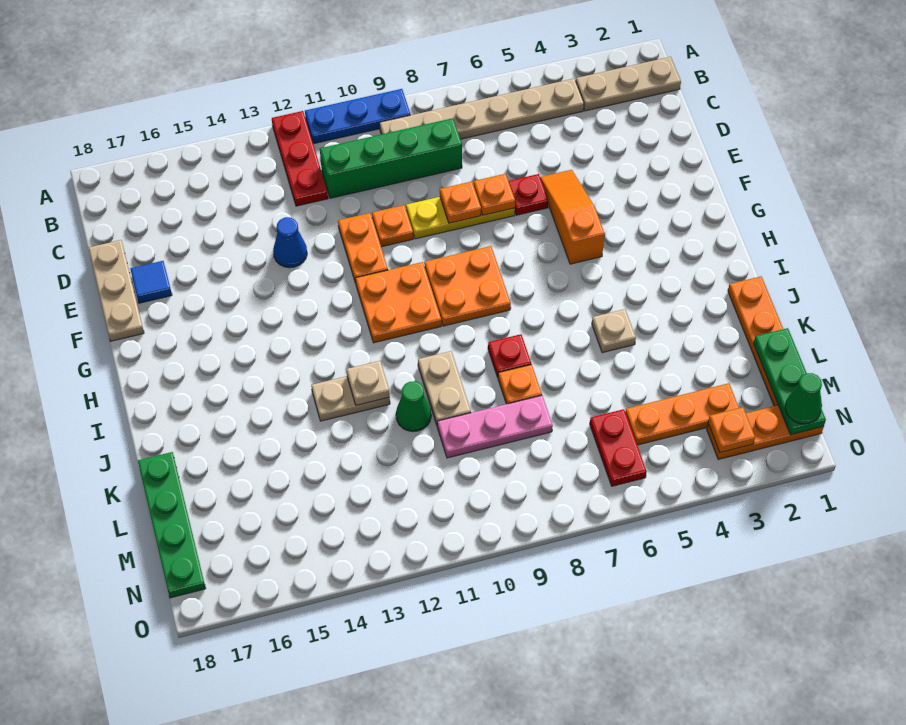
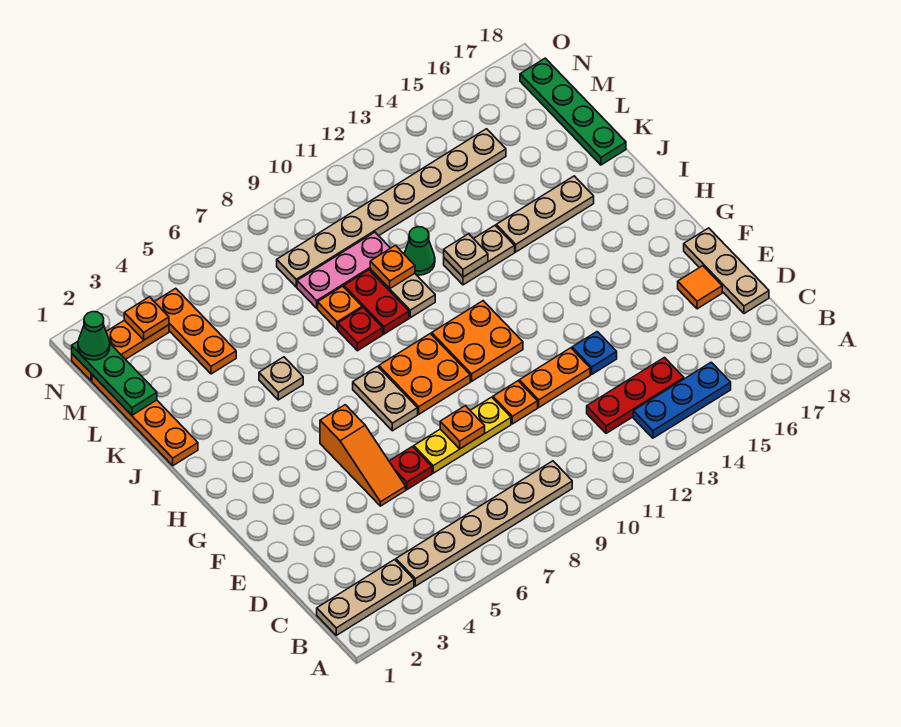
blue 1x3 plate [305,89,411,144] -> blue 1x3 plate moved to [633,362,731,438]
red 1x3 plate [272,111,328,206] -> red 1x3 plate turned to [587,358,684,433]
green 1x4 brick [320,118,462,198] -> none
orange 1x1 plate [474,174,515,215] -> orange 1x1 plate moved to [370,246,415,289]
orange 1x2 plate [338,213,388,283] -> orange 1x2 plate turned to [519,348,590,407]
blue 1x1 cone [273,217,307,268] -> blue 1x1 plate [572,332,617,374]
blue 1x1 tile [130,261,172,303] -> orange 1x1 tile [678,266,722,309]
none -> tan 1x2 plate [353,366,418,431]
none -> tan 1x3 plate [496,176,594,252]
orange 1x3 plate [625,383,739,445] -> orange 1x3 plate turned to [155,288,236,374]
red 1x2 plate [590,409,647,486] -> red 1x2 plate moved to [344,270,409,334]
none -> tan 1x8 plate [277,129,506,287]

